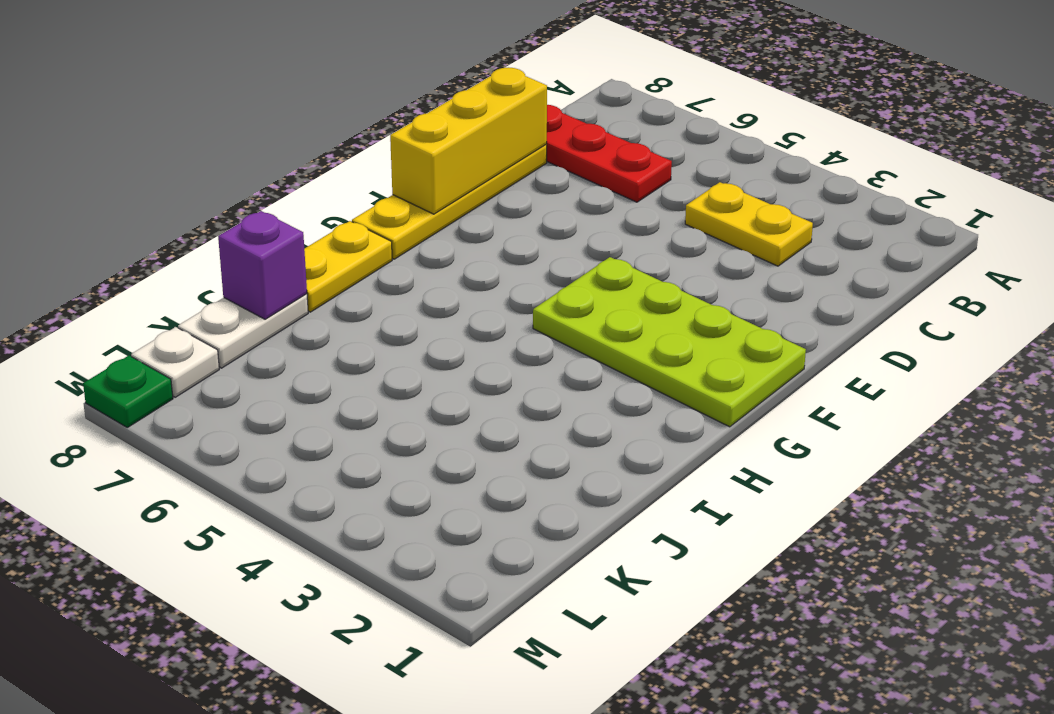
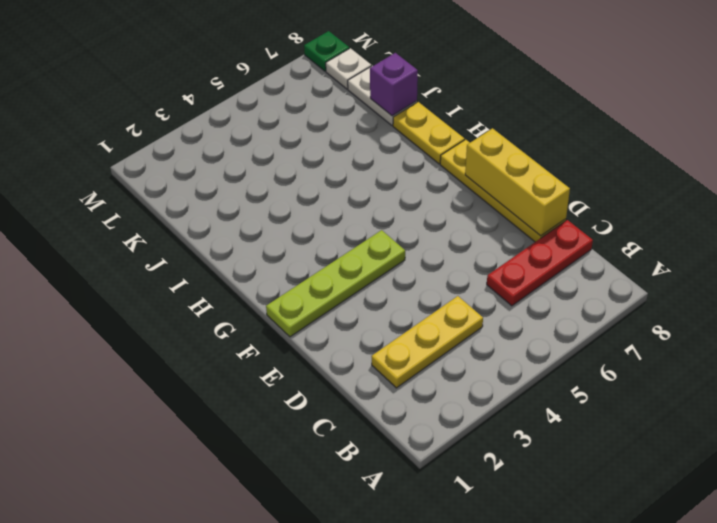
yellow 1x2 plate [685,182,813,266] -> yellow 1x3 plate [371,296,483,388]
lime 2x4 plate [533,257,806,427] -> lime 1x4 plate [266,230,405,337]

